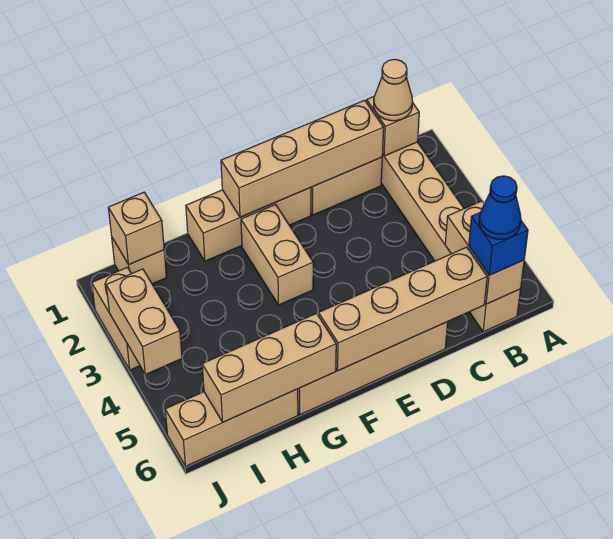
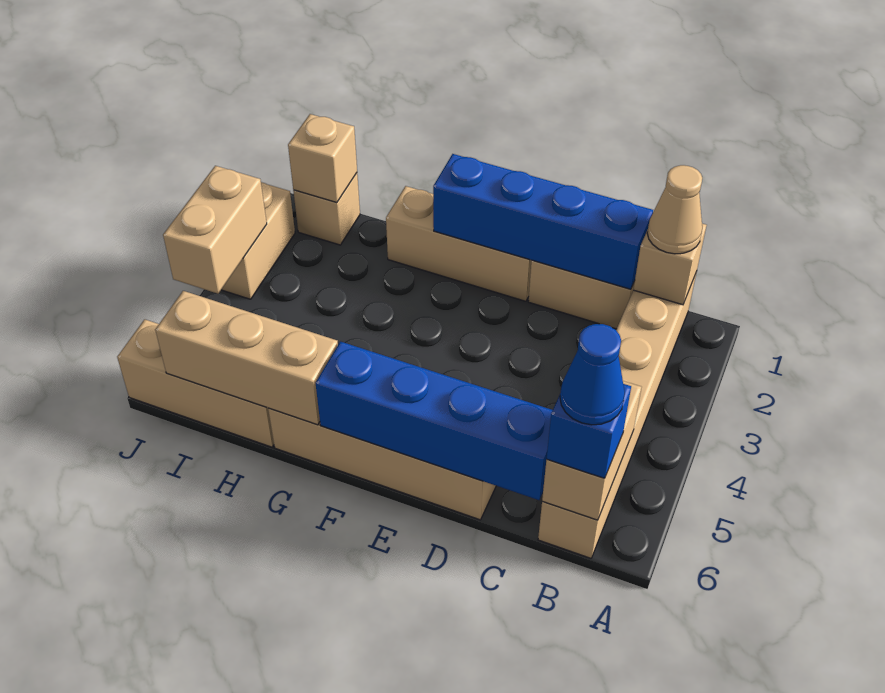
tan 1x4 brick [221,100,384,217] -> blue 1x4 brick [433,154,653,289]
tan 1x4 brick [319,247,487,371] -> blue 1x4 brick [316,342,553,500]
tan 1x2 brick [241,205,313,305] -> none

